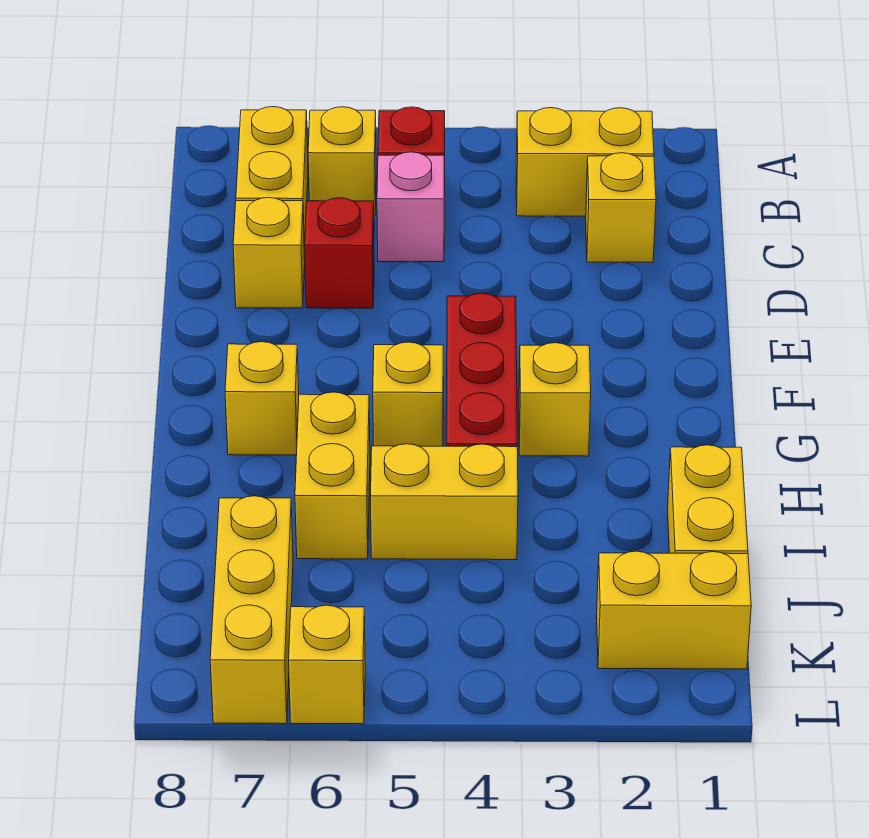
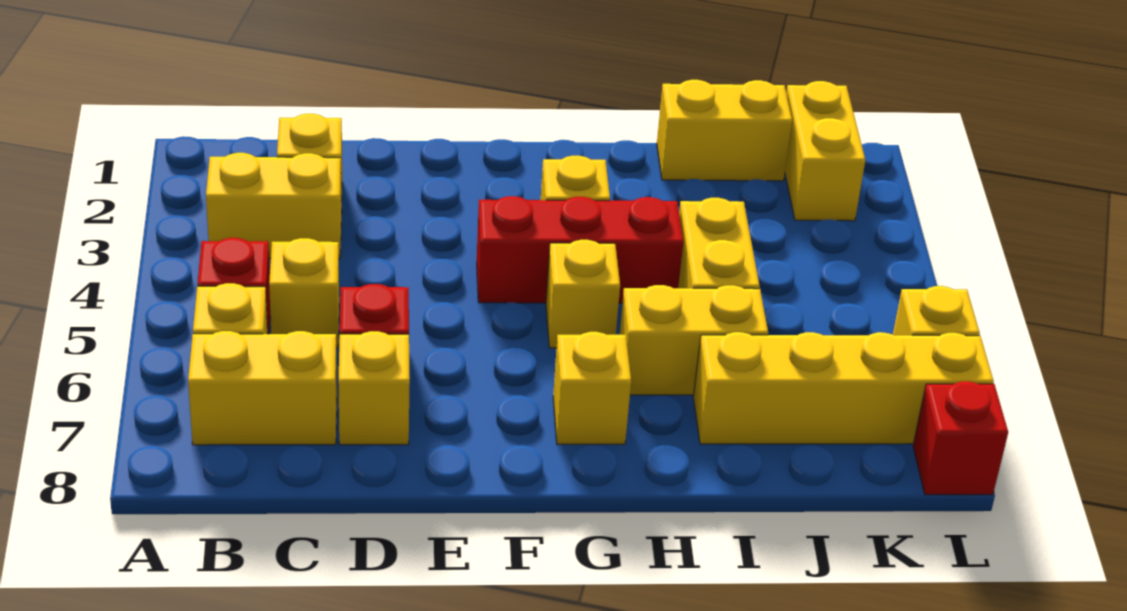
yellow 1x2 brick [516,108,654,216] -> yellow 1x2 brick turned to [206,153,341,259]
pink 1x1 brick [377,152,444,262] -> yellow 1x1 brick [269,238,339,348]
yellow 1x3 brick [210,496,293,724] -> yellow 1x4 brick [693,332,994,444]
none -> red 1x1 brick [913,381,1008,495]

